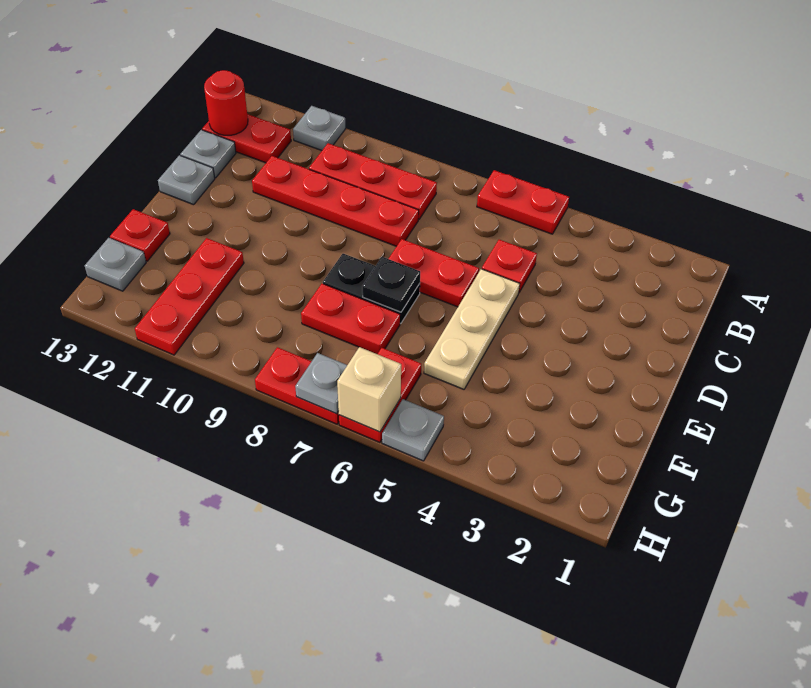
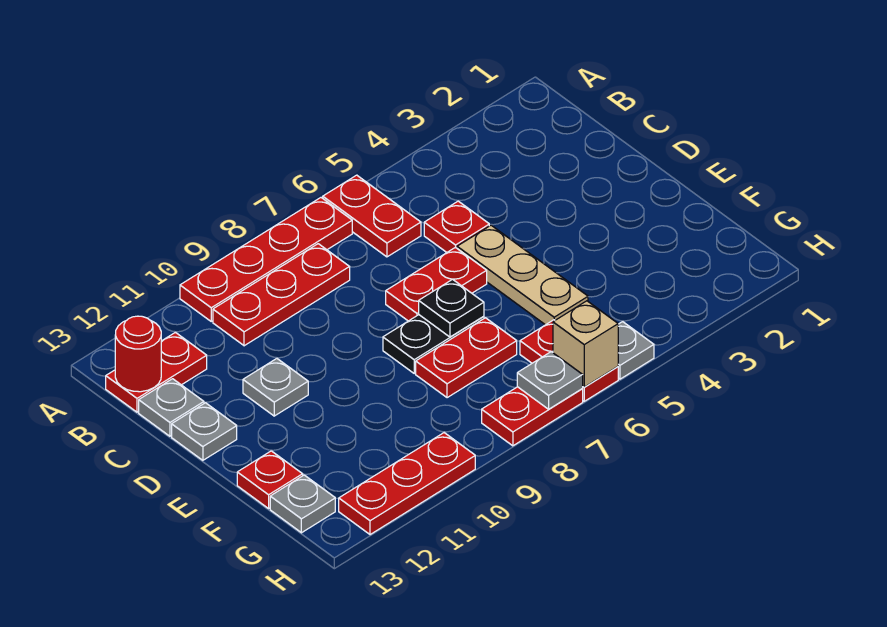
red 1x2 plate [477,170,569,234] -> red 1x2 plate turned to [323,175,421,257]
grey 1x1 plate [293,106,346,151] -> grey 1x1 plate moved to [243,359,308,416]
red 1x4 plate [252,156,419,246] -> red 1x4 plate moved to [180,198,352,321]
red 1x3 plate [135,238,244,355] -> red 1x3 plate turned to [339,433,475,535]

